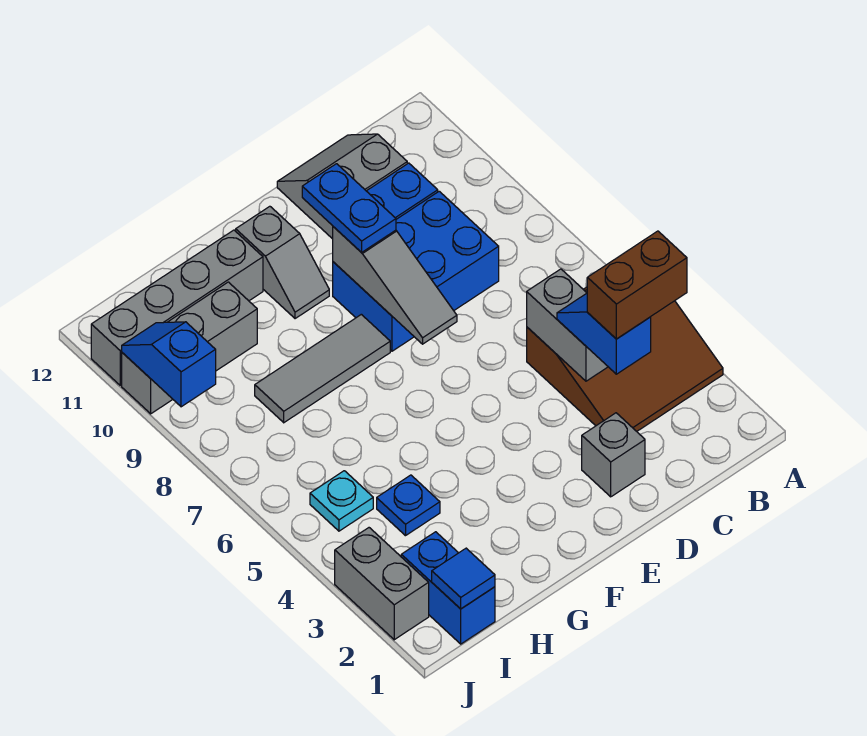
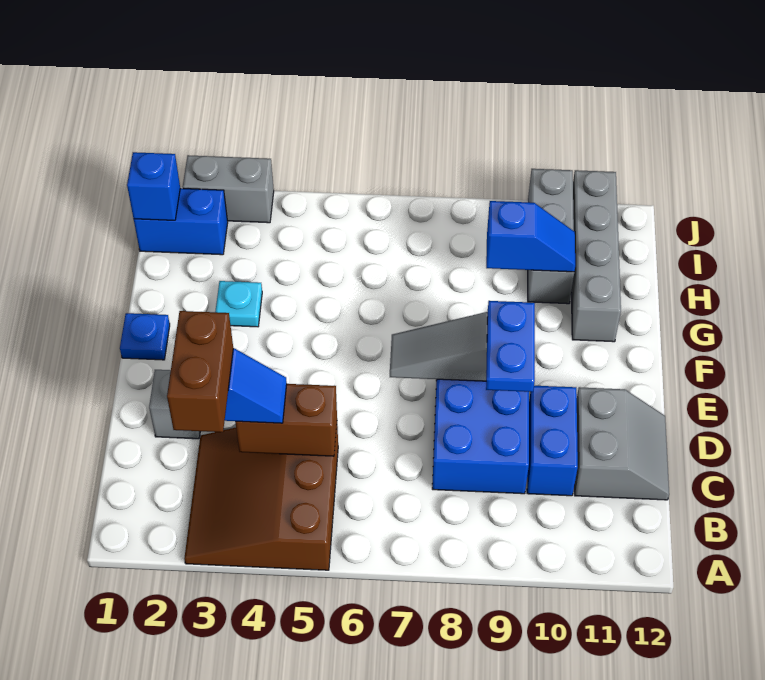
grey 1x2 brick [527,269,608,381] -> brown 1x2 brick [235,384,337,456]
blue 1x2 plate [302,164,396,253] -> blue 1x2 plate turned to [486,301,535,392]
grey 1x3 tile [255,314,390,423] -> none
grey 1x2 slope [236,206,329,319] -> none
blue 1x1 plate [377,475,440,536] -> blue 1x1 plate moved to [120,313,170,360]
blue 1x1 tile [432,548,495,609] -> blue 1x1 brick [127,152,180,220]
cyan 1x1 plate [310,471,373,531] -> cyan 1x1 plate moved to [215,281,262,327]
blue 1x2 slope [122,322,216,407] -> blue 1x2 slope moved to [486,201,575,272]

